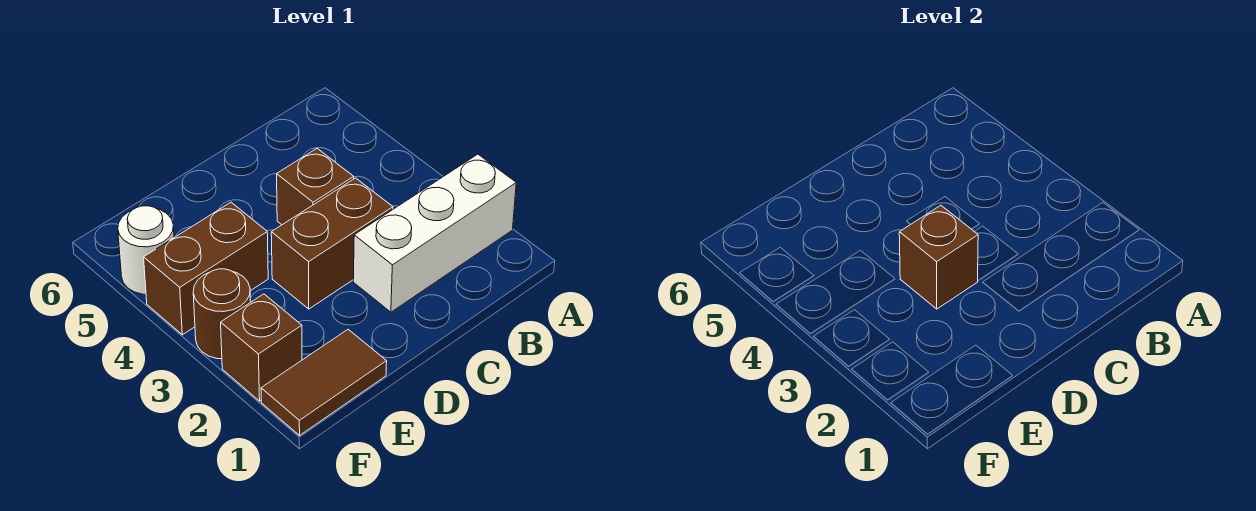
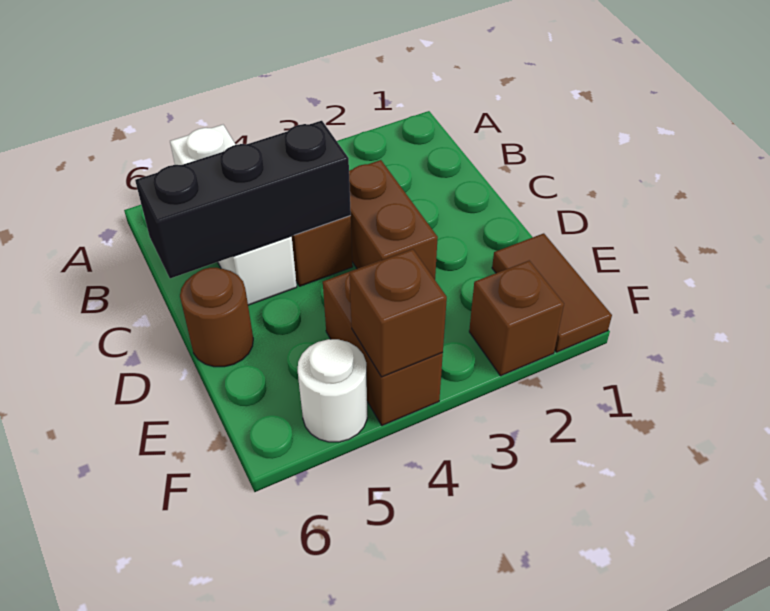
white 1x3 brick [353,154,516,312] -> white 1x3 brick moved to [170,125,297,305]
none -> black 1x3 brick [135,121,351,278]
brown 1x1 brick [899,205,978,309] -> brown 1x1 brick moved to [349,249,447,377]
brown 1x1 round brick [193,269,251,359] -> brown 1x1 round brick moved to [180,268,253,367]

